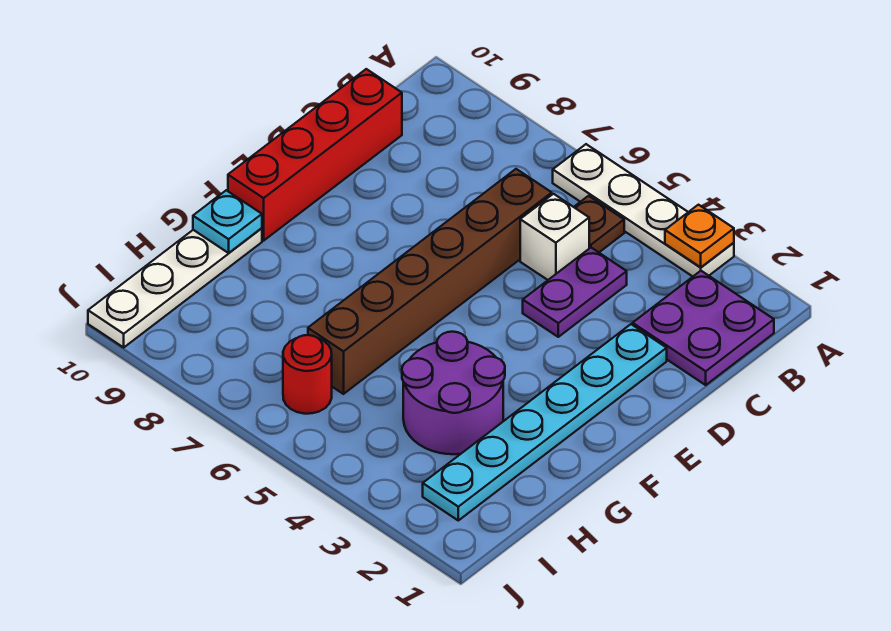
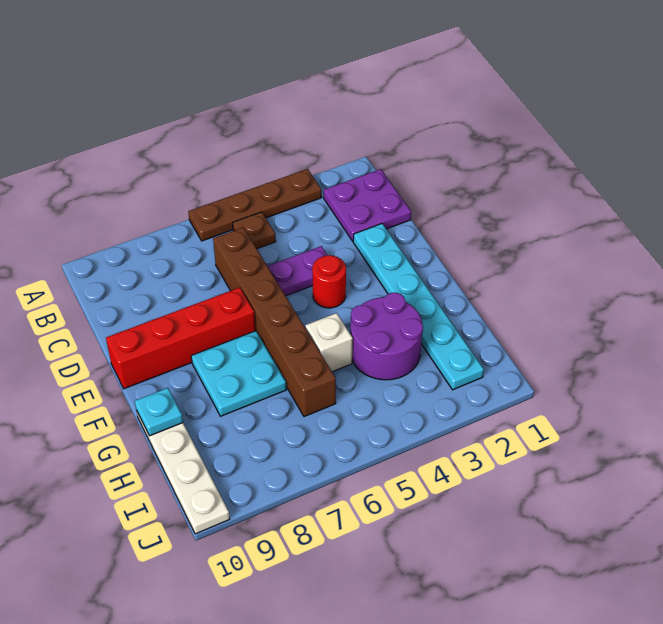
white 1x4 plate [553,144,734,276] -> brown 1x4 plate [188,169,322,241]
orange 1x1 plate [665,205,734,267] -> none
purple 1x2 plate [523,248,627,337] -> purple 1x2 plate turned to [268,246,328,296]
white 1x1 brick [520,194,589,280] -> white 1x1 brick moved to [305,313,353,372]
red 1x4 brick [228,69,402,241] -> red 1x4 brick turned to [106,287,256,389]
none -> cyan 2x2 plate [191,331,286,416]
red 1x1 round brick [283,335,332,414] -> red 1x1 round brick moved to [312,255,346,308]

